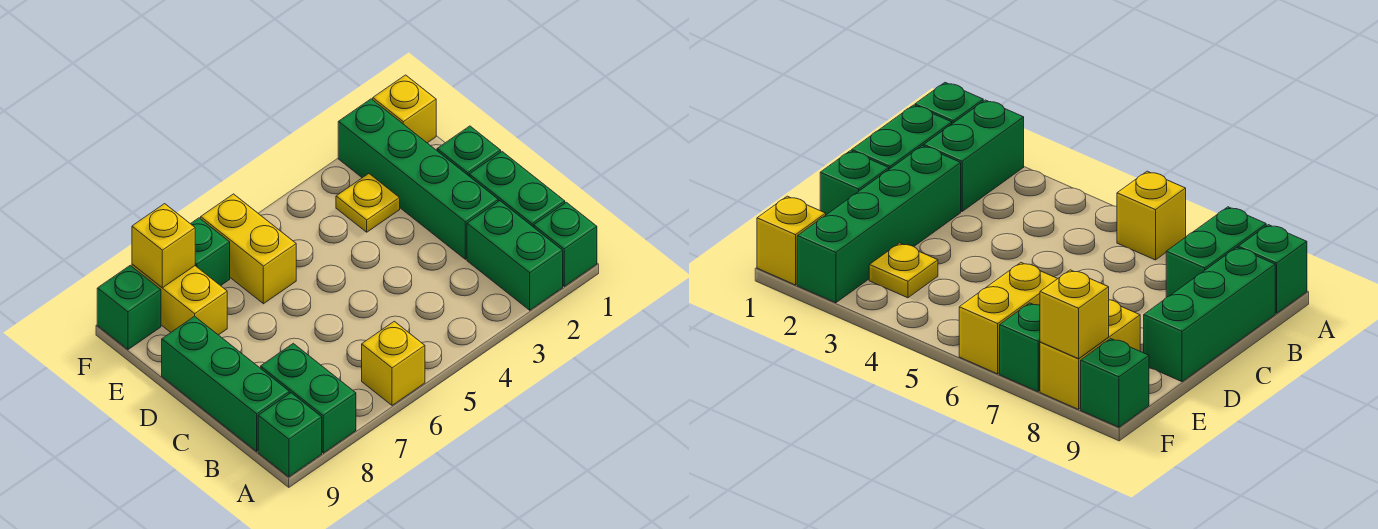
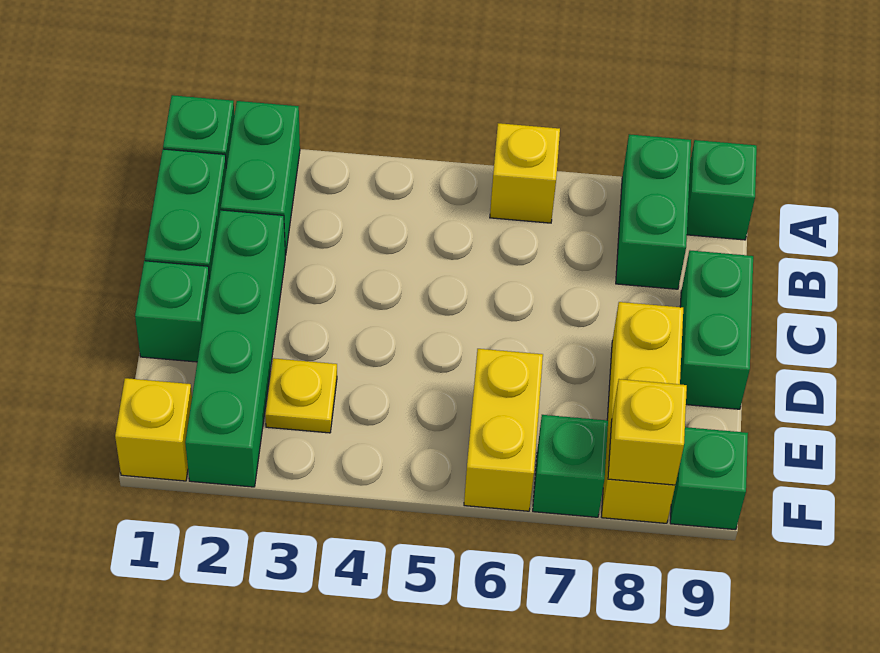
green 1x3 brick [162,316,289,451] -> green 1x2 brick [680,251,753,409]
yellow 1x2 brick [132,264,227,335] -> yellow 1x3 brick [602,302,683,523]

